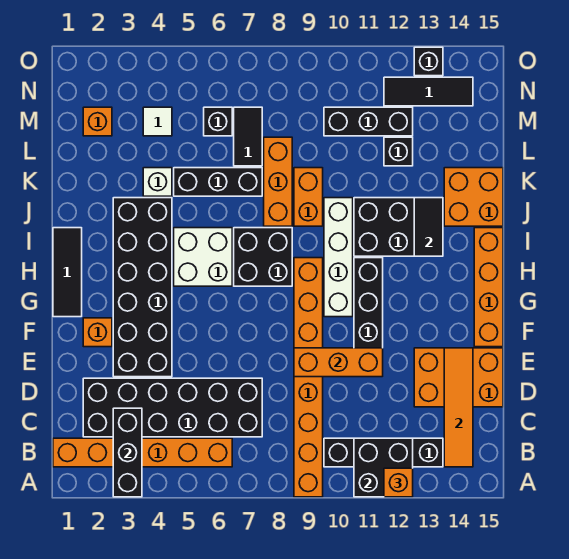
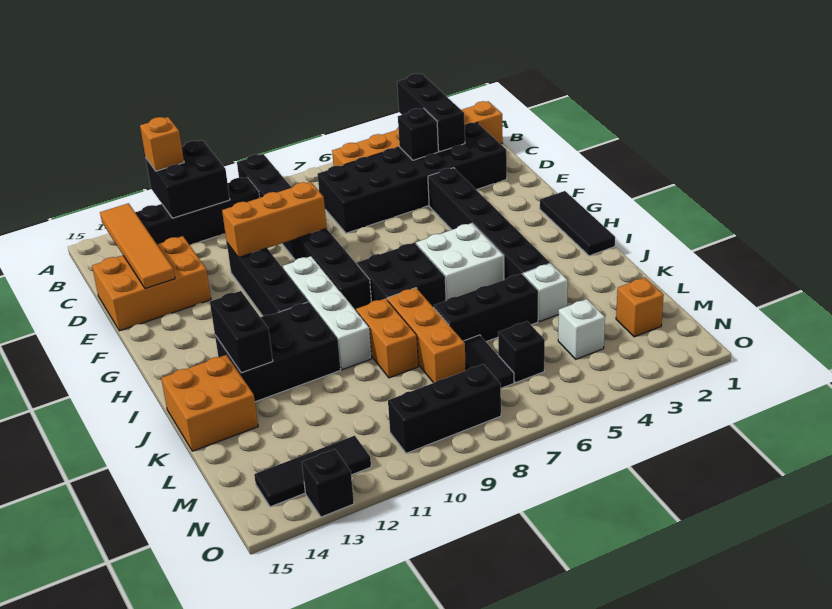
orange 1x8 brick [294,258,323,497] -> black 1x8 brick [237,154,371,310]
black 2x6 brick [113,198,172,377] -> black 1x6 brick [428,168,550,280]
orange 1x1 brick [83,318,112,347] -> none
orange 1x4 brick [474,228,503,347] -> none
black 1x2 tile [414,198,443,256] -> black 1x2 brick [210,291,273,373]
black 1x1 brick [384,137,413,166] -> black 1x1 brick moved to [398,108,438,160]
white 1x1 tile [143,107,172,136] -> white 1x1 brick [558,299,605,359]
black 1x3 brick [324,107,413,136] -> black 1x3 brick moved to [388,364,501,453]

